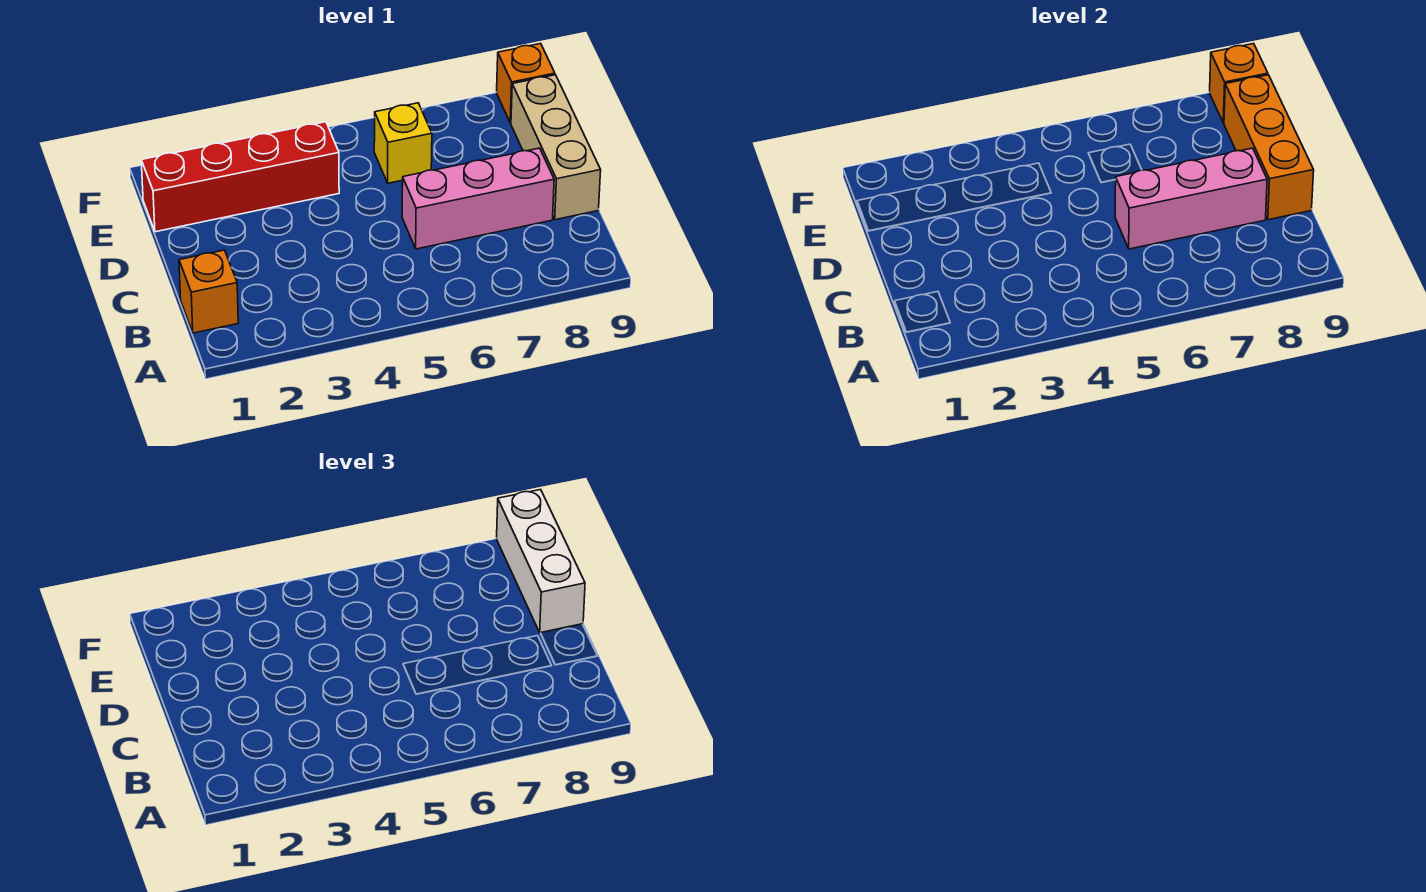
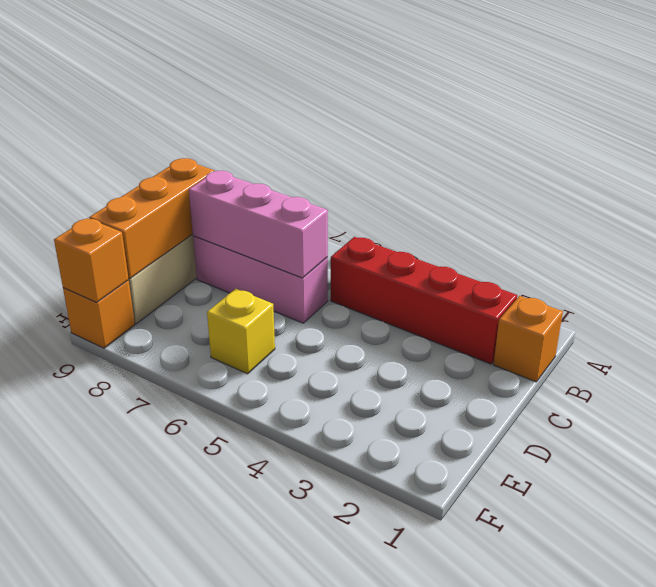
white 1x3 brick [497,490,585,633] -> none
red 1x4 brick [141,122,339,232] -> red 1x4 brick moved to [331,237,517,364]

